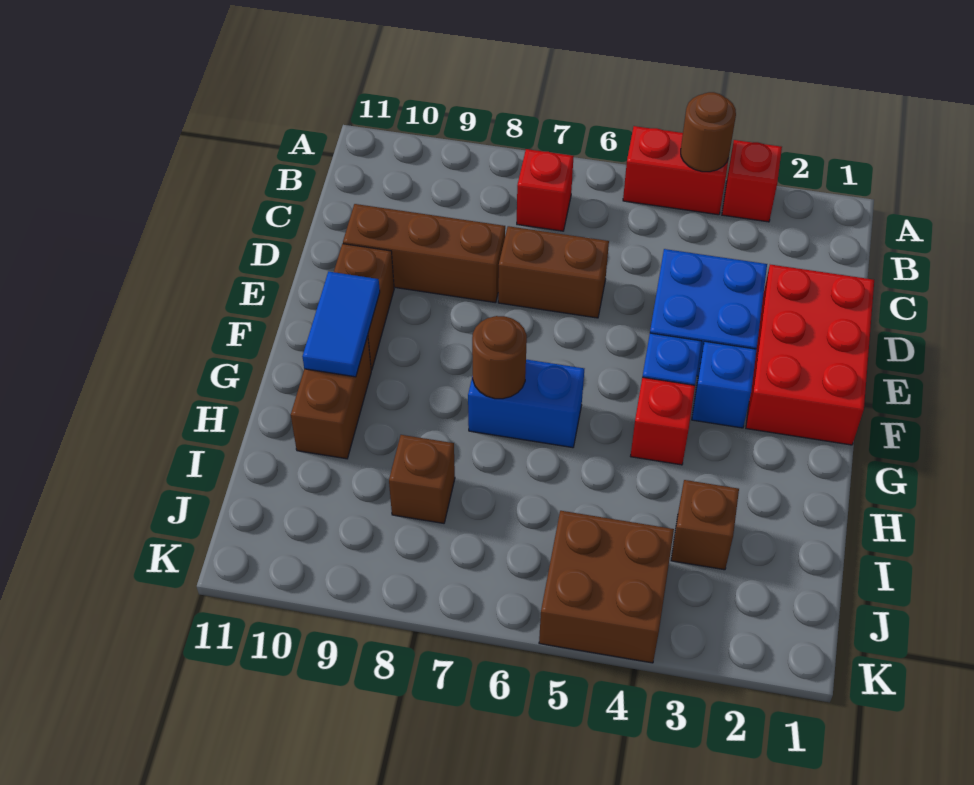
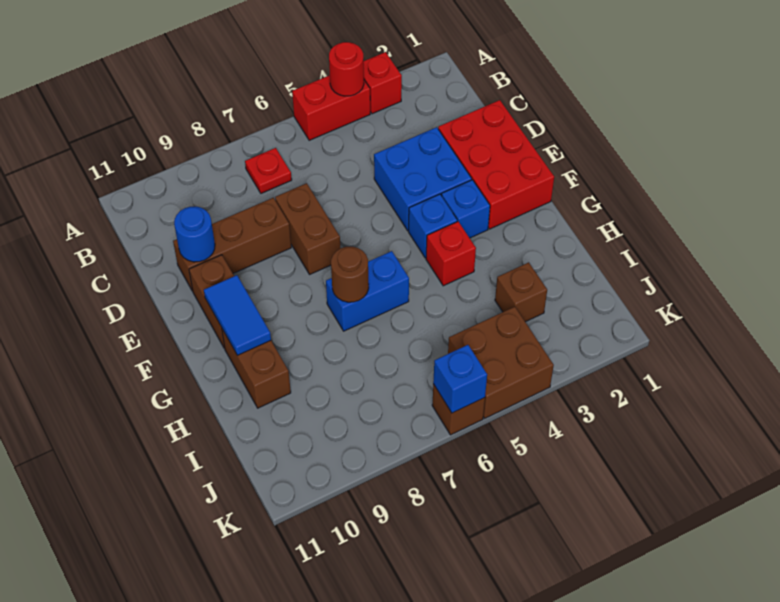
brown 1x1 round brick [681,92,736,172] -> red 1x1 round brick [329,42,364,96]
red 1x1 brick [517,149,574,231] -> red 1x1 plate [245,148,292,193]
brown 1x2 brick [498,226,609,318] -> brown 1x2 brick turned to [275,183,340,275]
none -> blue 1x1 round brick [174,207,215,262]
brown 1x1 brick [389,435,455,523] -> brown 1x1 brick moved to [432,384,485,435]
none -> blue 1x1 brick [433,345,487,413]

